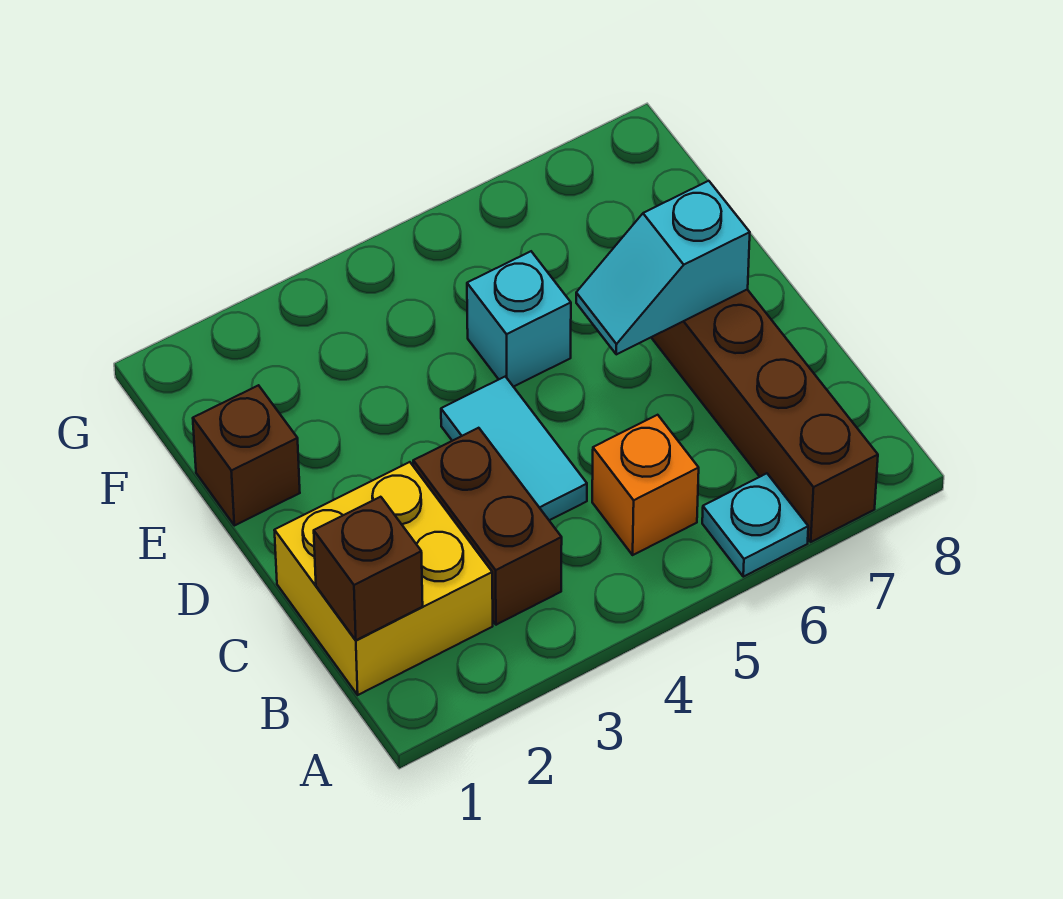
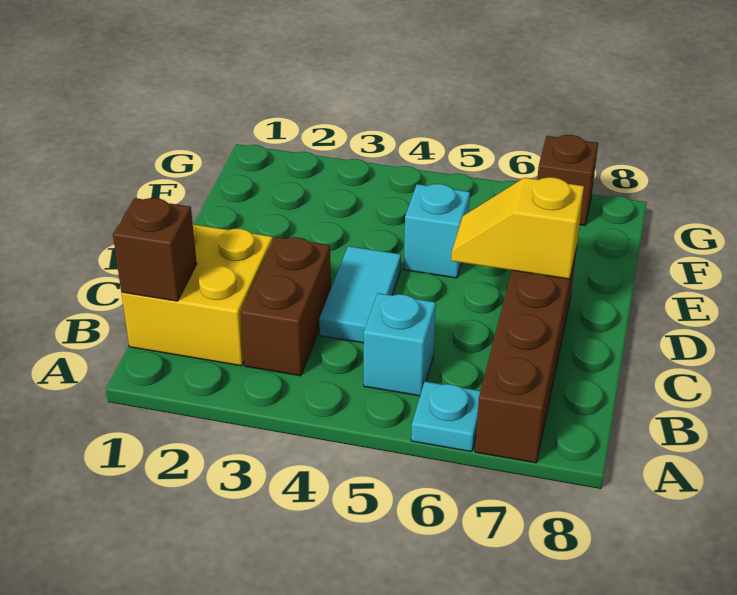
orange 1x1 brick [592,415,699,555] -> cyan 1x1 brick [364,293,436,396]
cyan 1x2 slope [576,181,750,354] -> yellow 1x2 slope [451,177,584,279]
brown 1x1 brick [193,385,300,526] -> brown 1x1 brick moved to [537,135,598,225]

